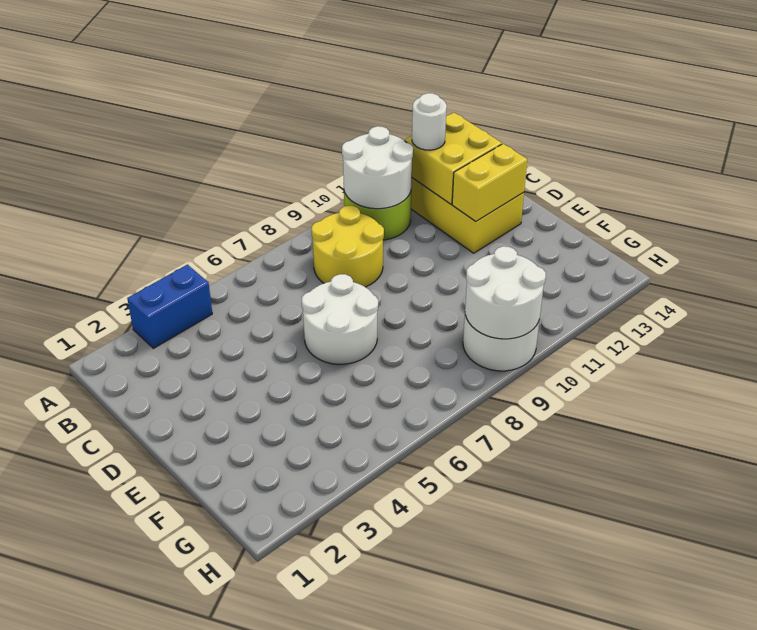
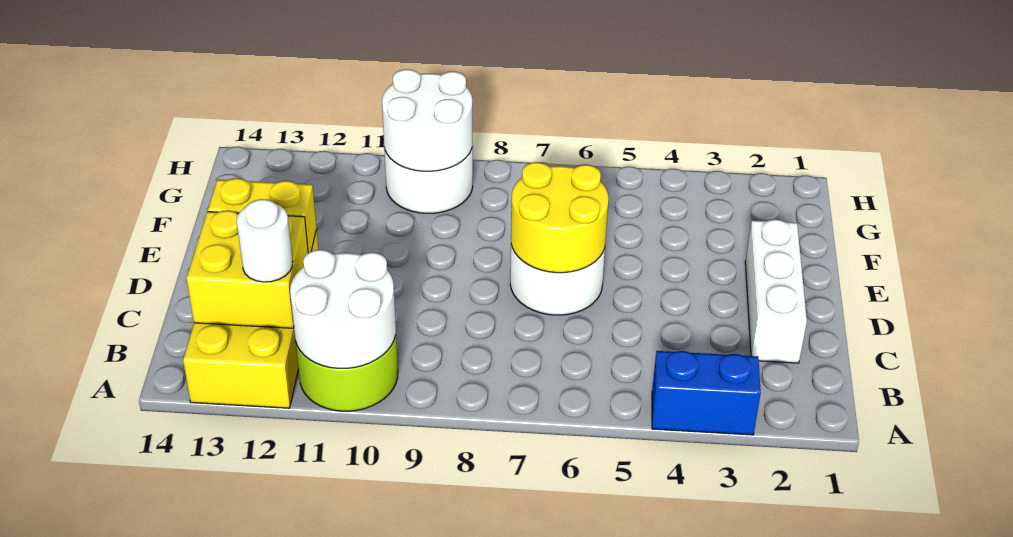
yellow 2x2 round brick [311,206,384,287] -> yellow 2x2 round brick moved to [511,162,608,273]
none -> white 1x3 brick [745,219,807,363]

